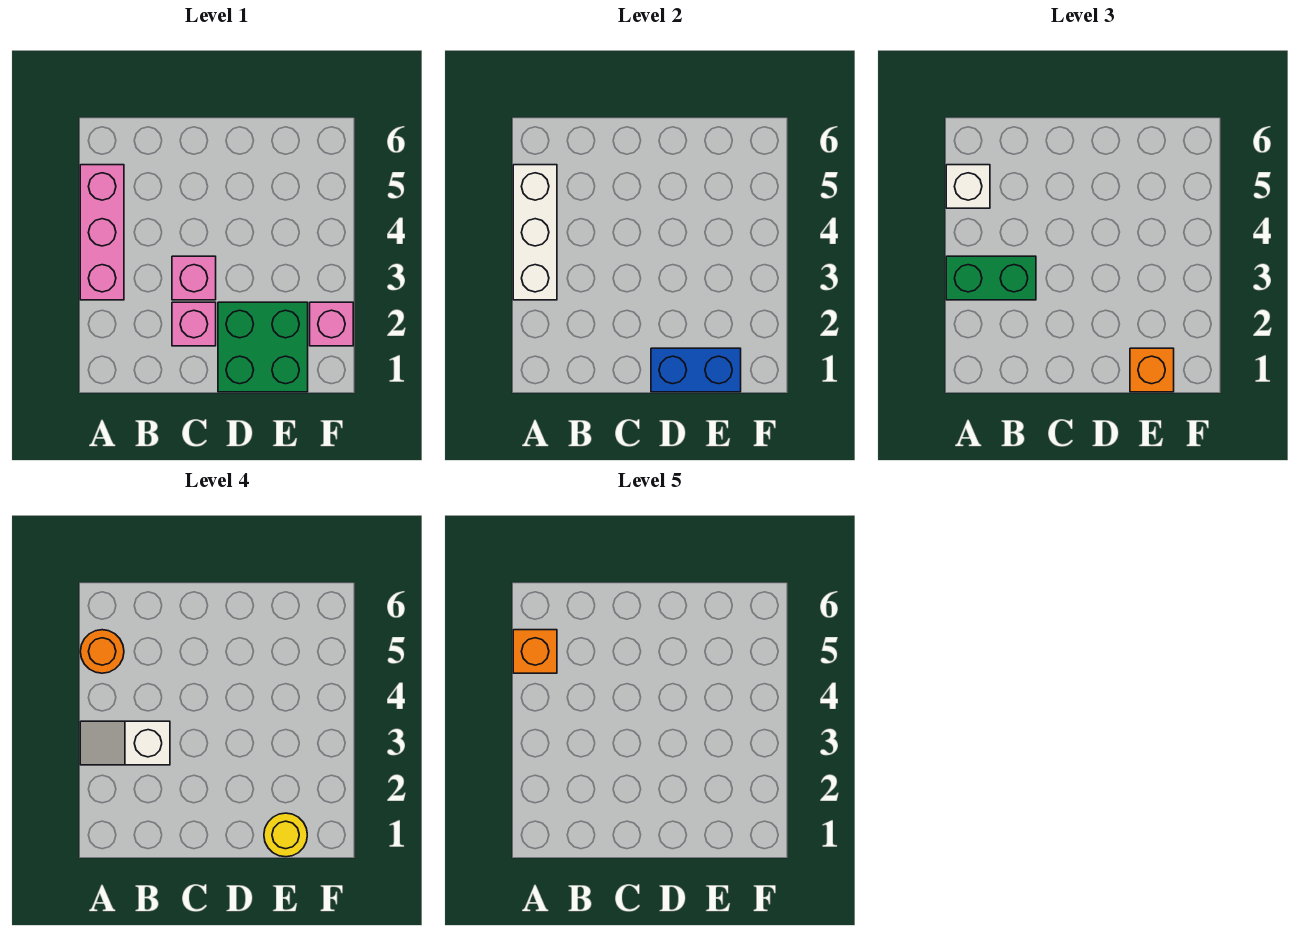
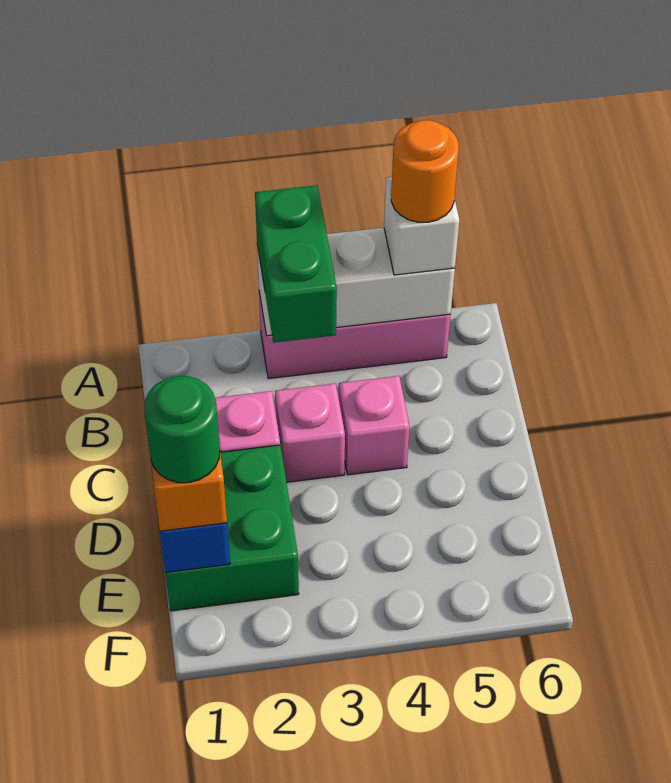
white 1x2 slope [80,721,170,765] -> none
orange 1x1 brick [513,630,557,673] -> none
yellow 1x1 round brick [264,813,307,857] -> green 1x1 round brick [144,376,220,483]
pink 1x1 brick [310,302,353,346] -> pink 1x1 brick moved to [339,376,410,475]

